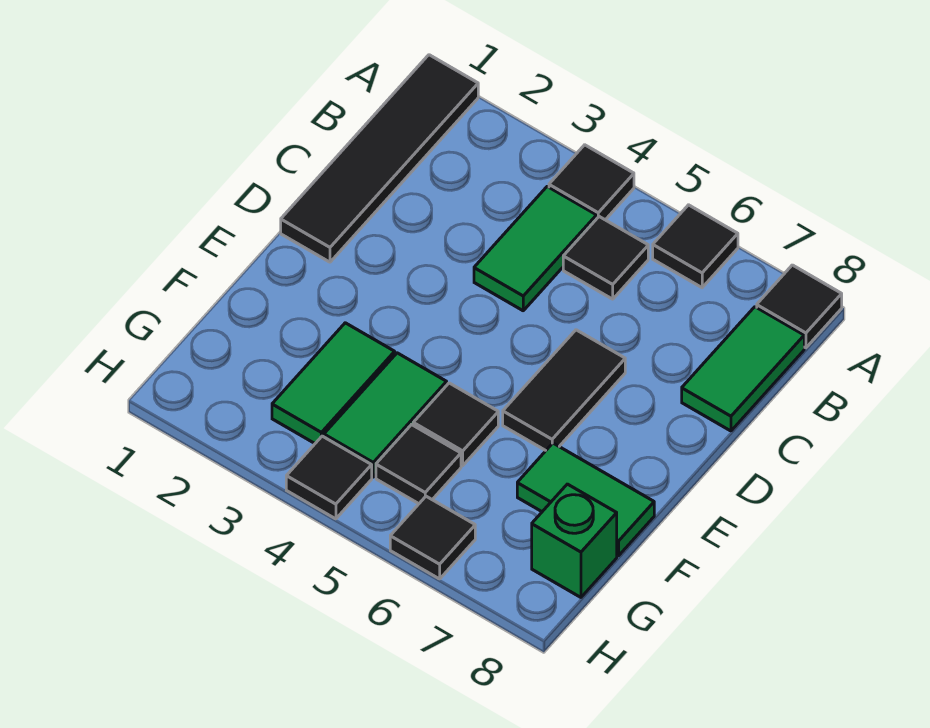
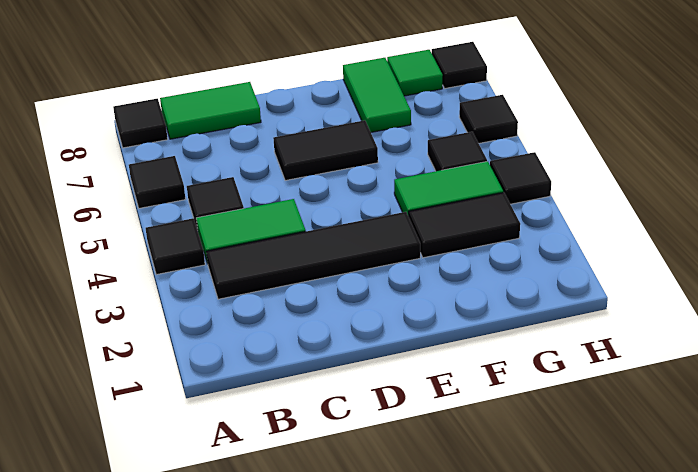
black 1x4 tile [281,55,478,262] -> black 1x4 tile moved to [206,212,420,299]
green 1x2 tile [272,323,395,443] -> black 1x2 tile [409,192,520,258]
black 1x1 tile [413,383,498,466] -> black 1x1 tile moved to [432,42,487,88]
green 1x1 brick [532,484,617,597] -> green 1x1 tile [387,50,443,96]

